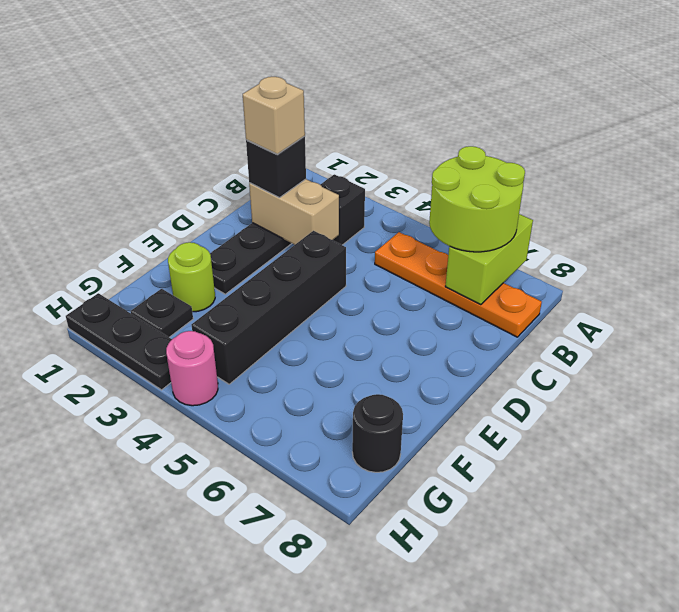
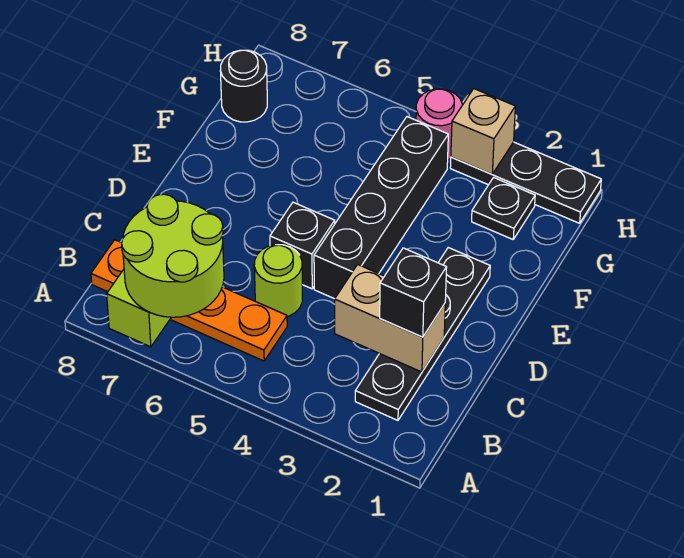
black 1x1 brick [320,174,365,245] -> black 1x1 brick moved to [270,202,335,289]
tan 1x1 brick [243,77,305,154] -> tan 1x1 brick moved to [451,89,515,174]
lime 1x1 round brick [168,242,215,312] -> lime 1x1 round brick moved to [254,245,302,317]

